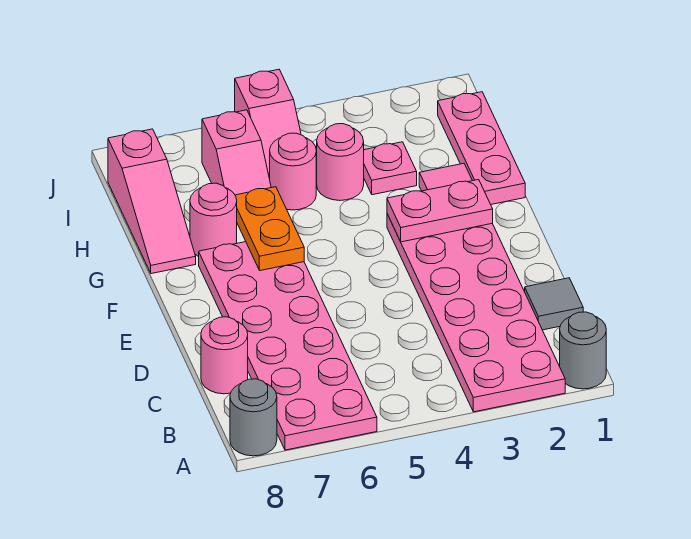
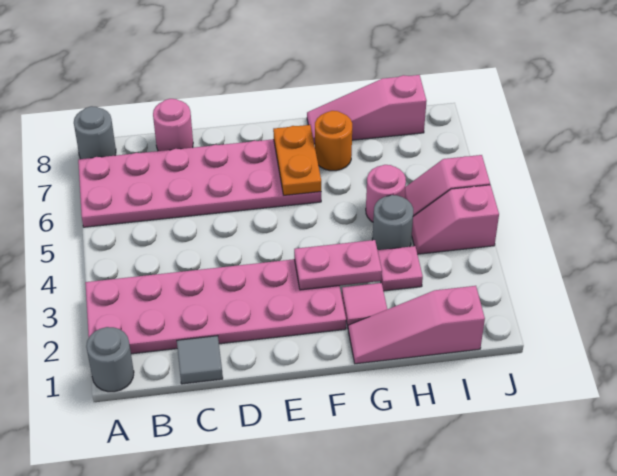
pink 1x2 plate [387,180,493,242] -> pink 1x2 plate turned to [294,240,382,290]
orange 1x2 plate [235,187,304,271] -> orange 1x2 plate turned to [273,125,321,195]
pink 1x3 plate [438,92,525,204] -> pink 1x3 slope [348,286,485,364]
pink 1x1 round brick [190,183,237,257] -> orange 1x1 round brick [315,111,352,171]
pink 1x1 round brick [316,124,364,201] -> grey 1x1 round brick [372,195,413,250]
pink 1x2 slope [202,110,271,195] -> pink 1x2 slope moved to [412,185,499,254]

